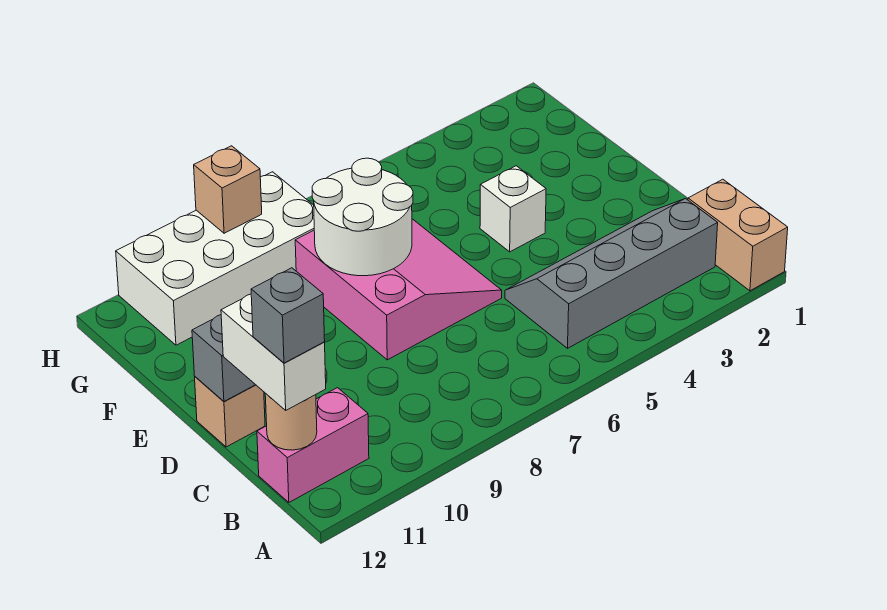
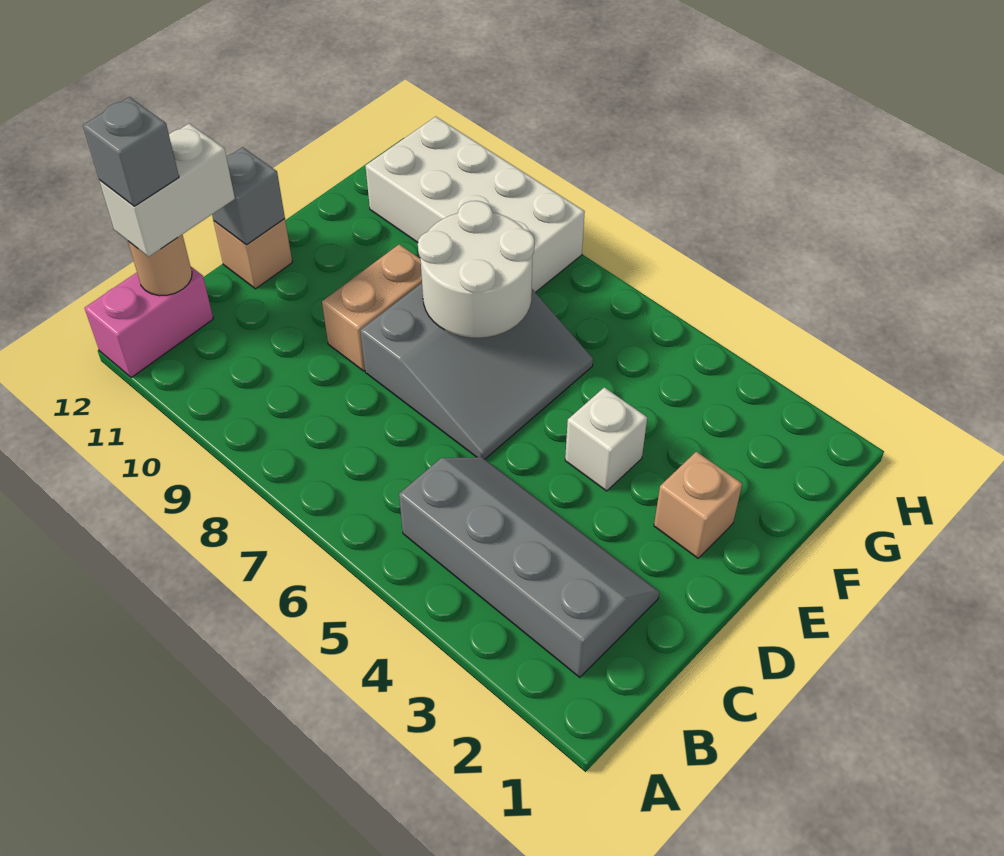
tan 1x2 brick [688,179,788,291] -> tan 1x2 brick moved to [322,244,422,371]
pink 1x2 brick [257,388,369,502] -> pink 1x2 brick turned to [85,267,213,378]
pink 3x3 slope [295,219,502,360] -> grey 3x3 slope [360,283,593,459]
tan 1x1 brick [194,146,262,233] -> tan 1x1 brick moved to [654,452,742,558]

